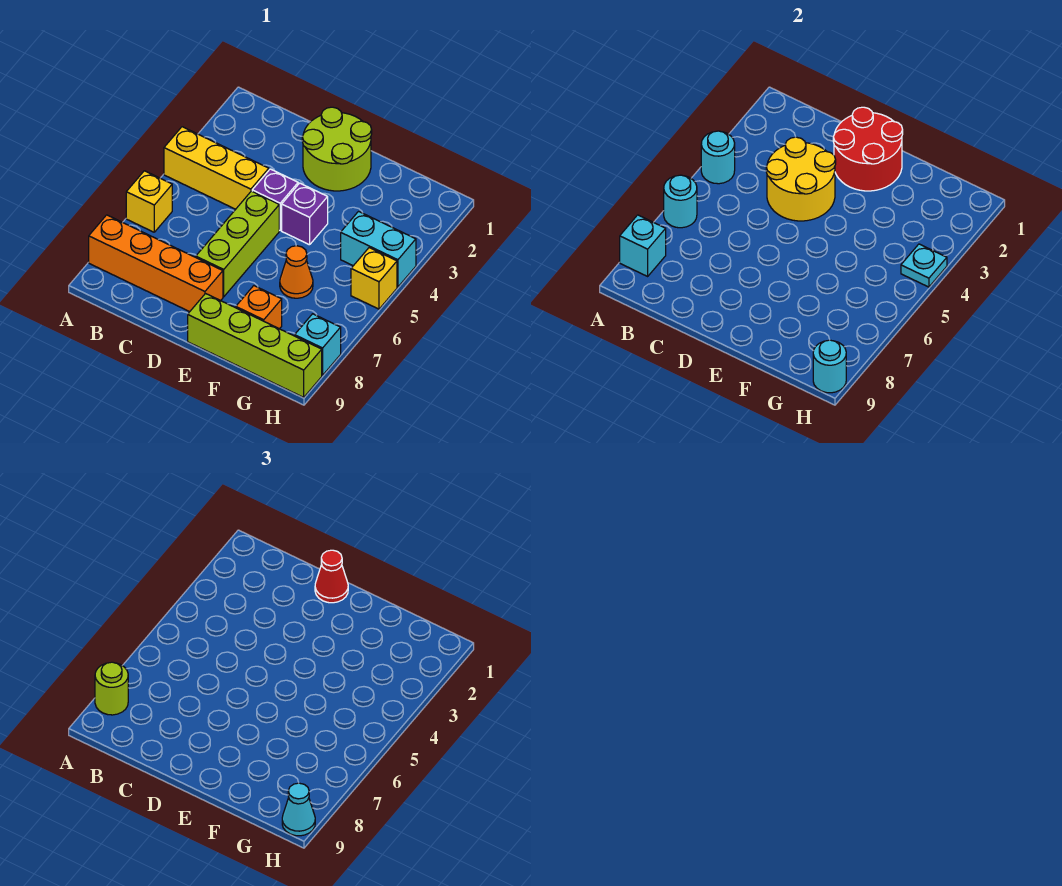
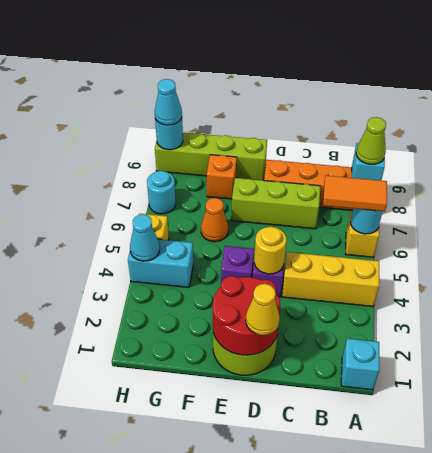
cyan 1x1 round brick [701,131,735,184] -> cyan 1x1 round brick moved to [147,171,176,214]
none -> orange 1x2 tile [323,176,387,212]
lime 1x1 round brick [95,662,128,715] -> lime 1x1 cone [356,117,386,164]
yellow 2x2 round brick [766,137,836,221] -> yellow 1x1 round brick [254,227,286,274]
red 1x1 cone [315,550,348,603] -> yellow 1x1 cone [246,284,280,335]
lime 1x3 brick [196,191,279,297] -> lime 1x3 brick turned to [231,178,320,229]
cyan 1x1 plate [901,244,947,287] -> cyan 1x1 cone [130,214,160,261]
cyan 1x1 brick [295,314,341,375] -> cyan 1x1 brick moved to [341,338,379,390]

